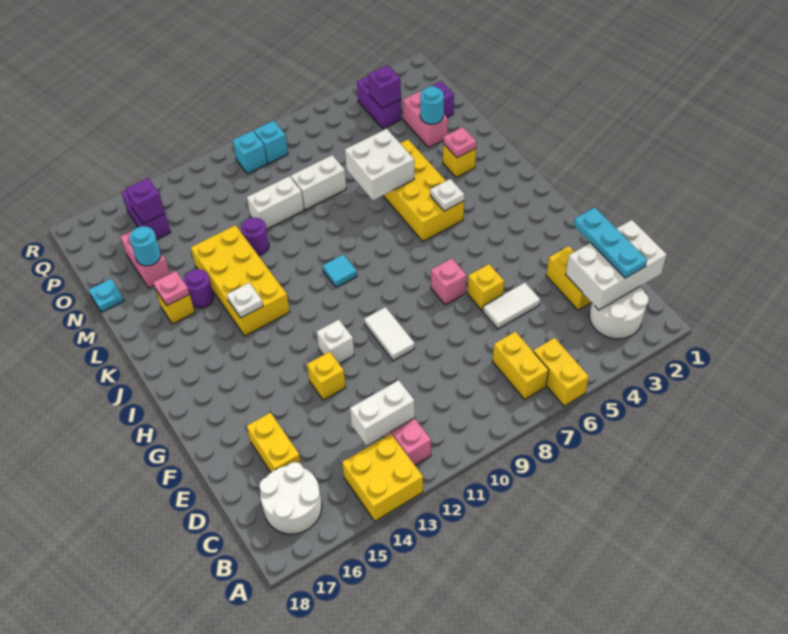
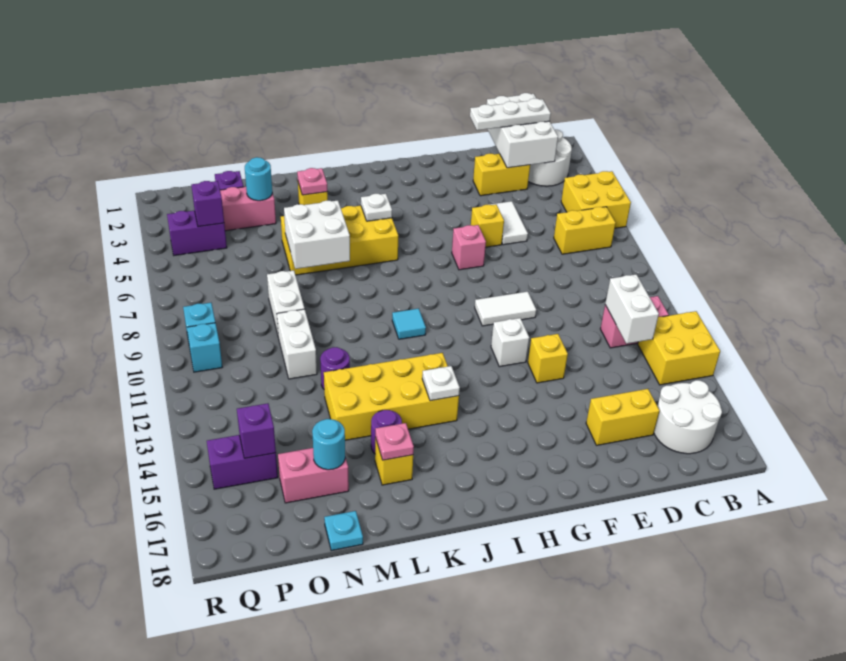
yellow 1x2 brick [533,338,589,406] -> yellow 2x2 brick [561,171,631,228]
cyan 1x3 plate [574,208,647,278] -> white 1x3 plate [470,98,551,130]

